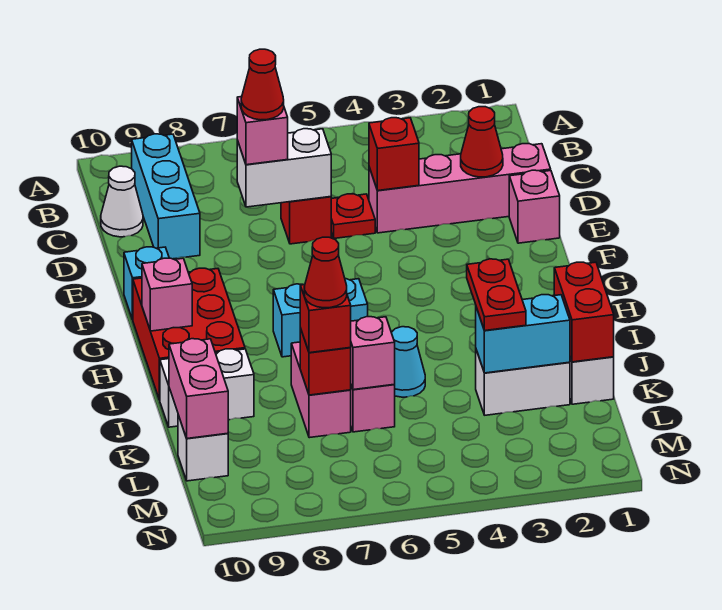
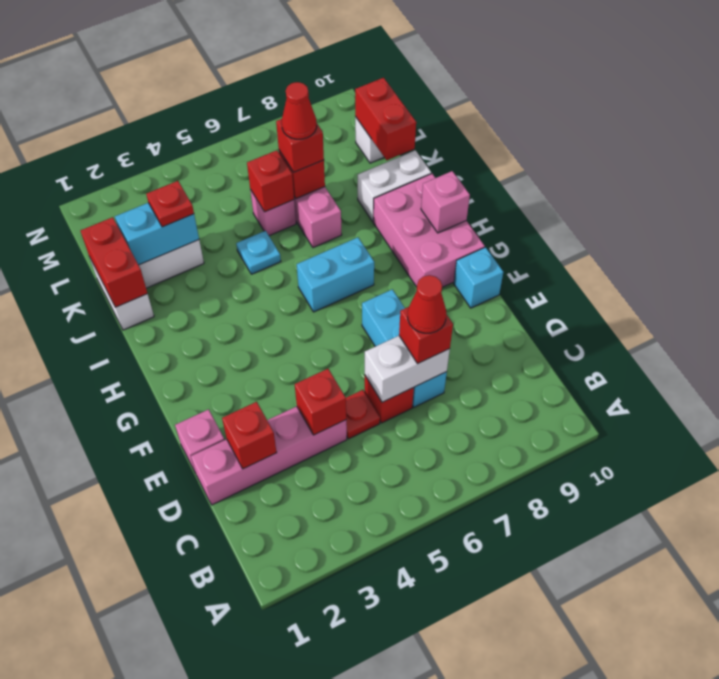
cyan 1x3 brick [132,134,200,259] -> cyan 1x3 brick moved to [362,289,447,407]
white 1x1 cone [101,166,143,237] -> none
red 1x1 cone [461,107,503,177] -> red 1x1 brick [222,402,277,469]
pink 1x1 brick [237,97,288,165] -> red 1x1 brick [399,307,453,364]
red 2x3 brick [133,268,245,400] -> pink 2x3 brick [373,174,485,287]
red 1x2 plate [467,259,526,331] -> red 1x1 plate [146,181,194,227]
cyan 1x1 cone [391,327,425,397] -> cyan 1x1 plate [236,231,281,274]
pink 1x1 brick [351,317,395,390] -> red 1x1 brick [247,150,294,212]
pink 1x2 brick [169,339,228,438] -> red 1x2 brick [355,78,416,160]

